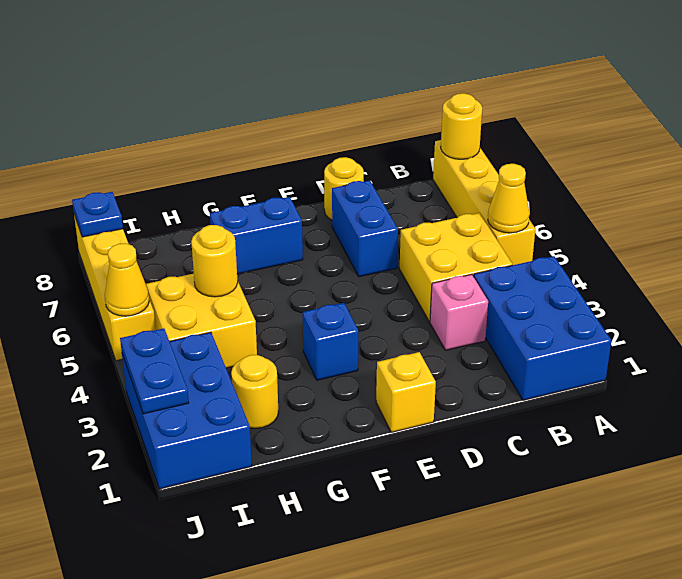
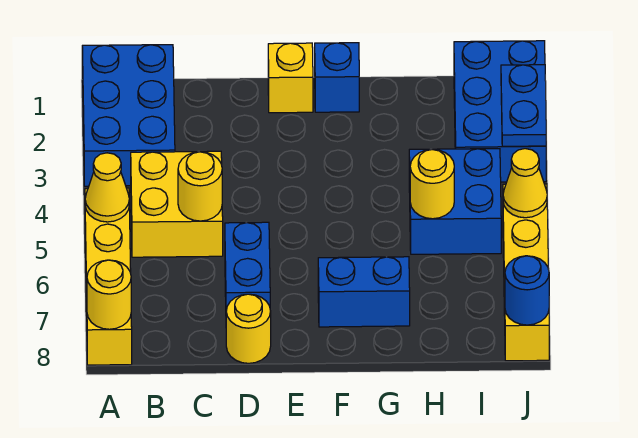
pink 1x1 brick [430,274,488,350] -> none
blue 1x1 brick [303,303,358,380] -> blue 1x1 brick moved to [315,43,359,112]
yellow 1x1 round brick [231,355,278,428] -> yellow 1x1 round brick moved to [178,152,222,221]
yellow 2x2 brick [146,274,257,368] -> blue 2x2 brick [409,149,501,254]
blue 1x1 plate [72,192,123,237] -> blue 1x1 round brick [505,256,549,325]

